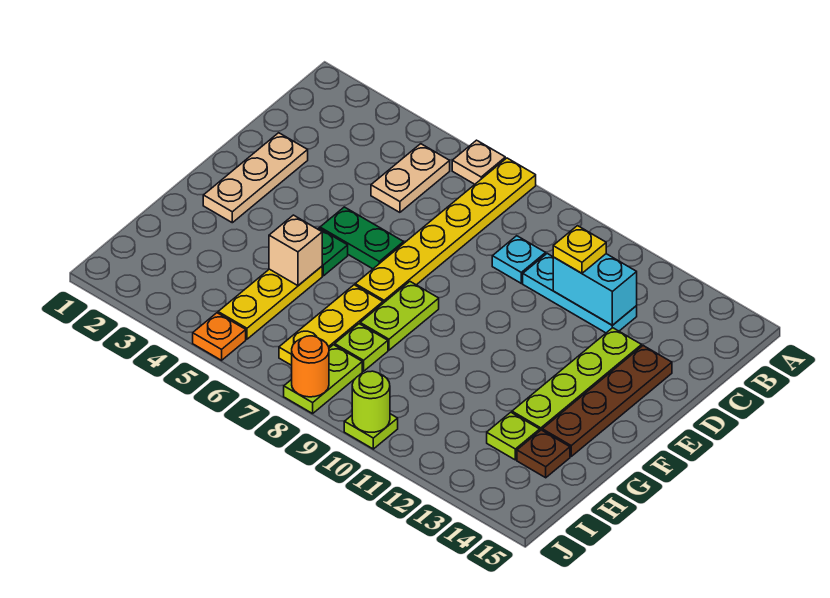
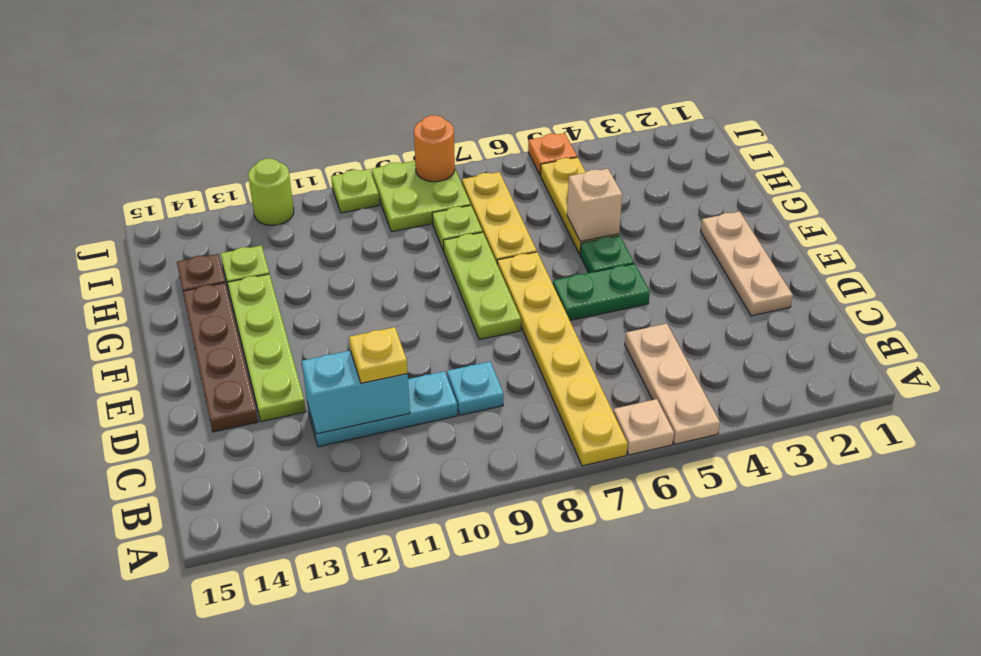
tan 1x2 plate [371,144,450,212] -> tan 1x3 plate [625,324,720,444]
lime 1x2 plate [360,282,439,350] -> lime 1x3 plate [443,232,521,340]
lime 1x2 plate [284,345,362,414] -> lime 2x2 plate [372,161,471,232]
lime 1x1 round brick [352,371,390,432] -> lime 1x1 round brick moved to [248,159,294,225]

